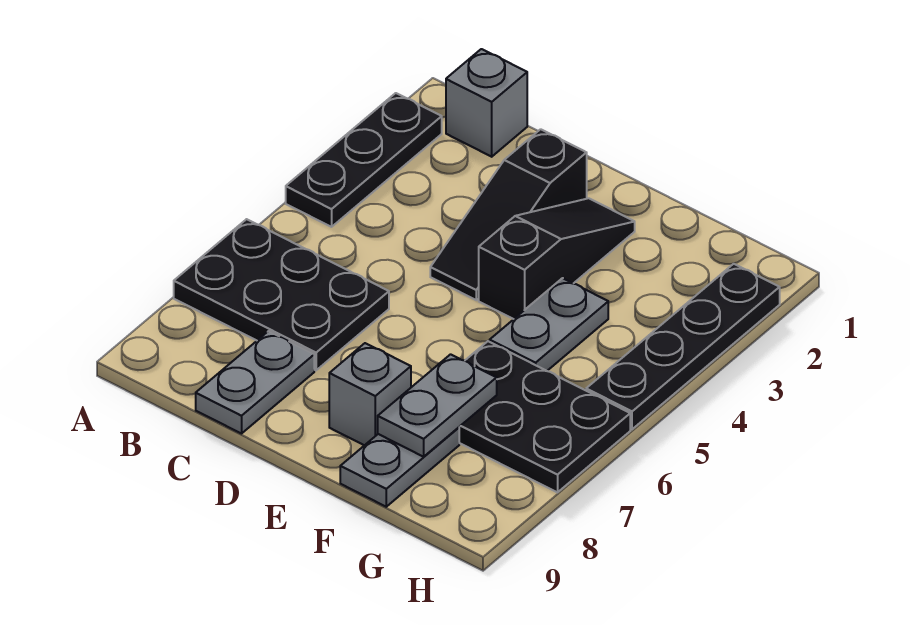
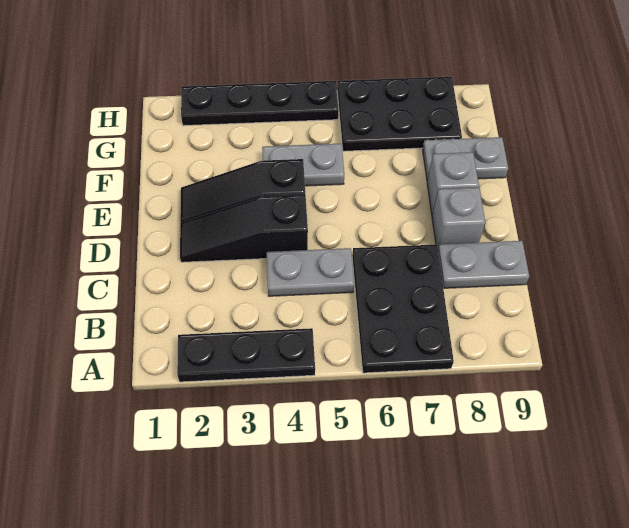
grey 1x1 brick [446,49,527,157] -> grey 1x1 brick moved to [432,187,485,247]
black 1x3 slope [430,129,587,300] -> black 1x3 slope turned to [180,195,308,262]
black 2x3 plate [459,341,630,492] -> black 2x3 plate turned to [337,77,462,151]
grey 1x2 plate [378,354,497,457] -> grey 1x2 plate moved to [266,248,354,296]

